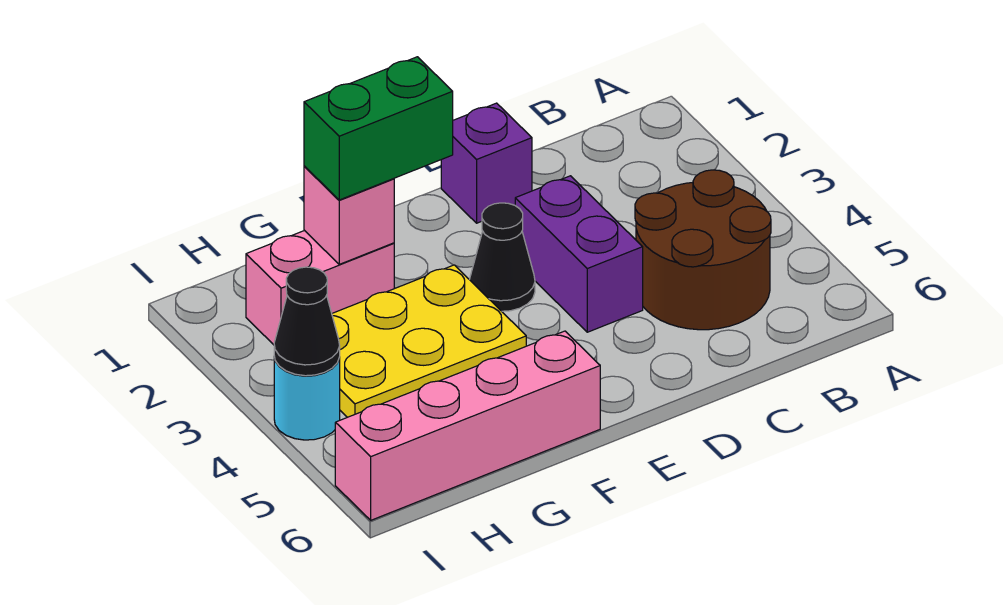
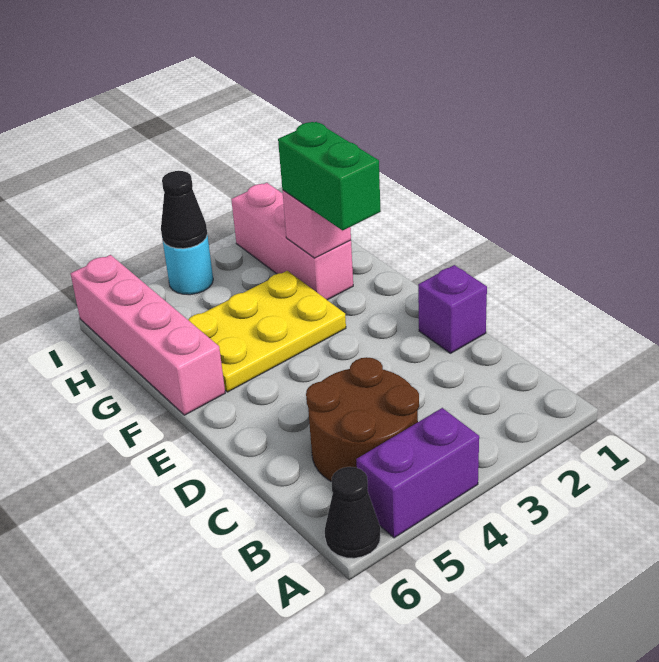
purple 1x2 brick [515,176,643,332] -> purple 1x2 brick moved to [356,408,479,538]
black 1x1 cone [470,203,535,311] -> black 1x1 cone moved to [325,467,381,558]
yellow 2x3 plate [332,265,526,417] -> yellow 2x3 plate turned to [188,271,346,392]
pink 1x2 brick [246,230,394,345] -> pink 1x3 brick [231,183,353,300]

